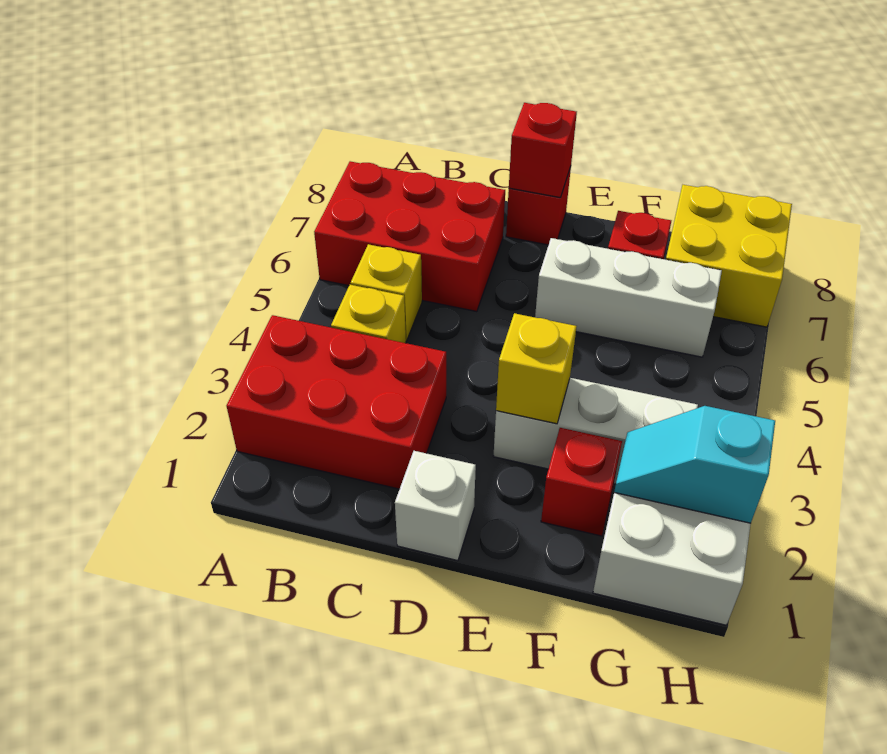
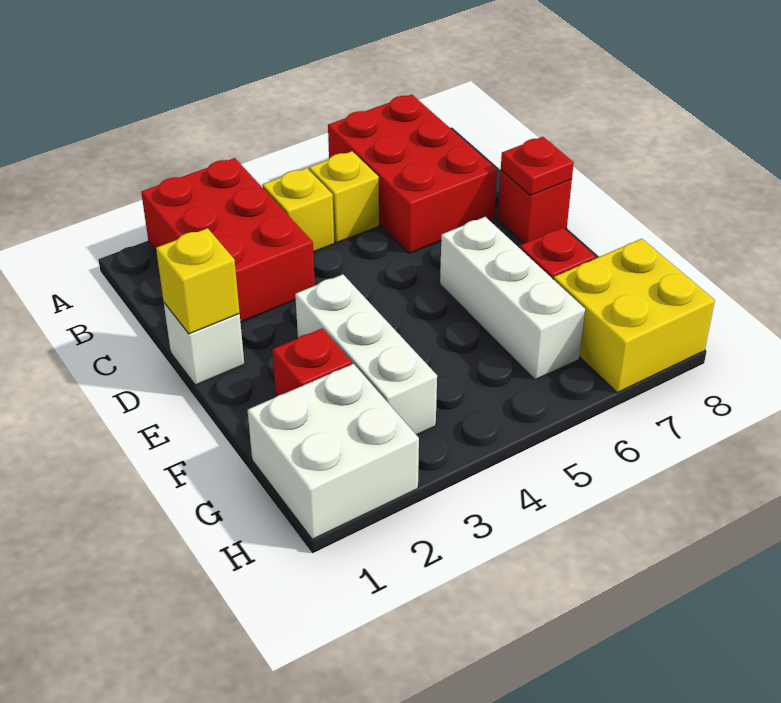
red 1x1 brick [509,103,577,198] -> red 1x1 plate [501,137,574,195]
yellow 1x1 brick [496,313,577,424] -> yellow 1x1 brick moved to [156,228,240,334]
cyan 1x2 slope [614,406,775,523] -> none

